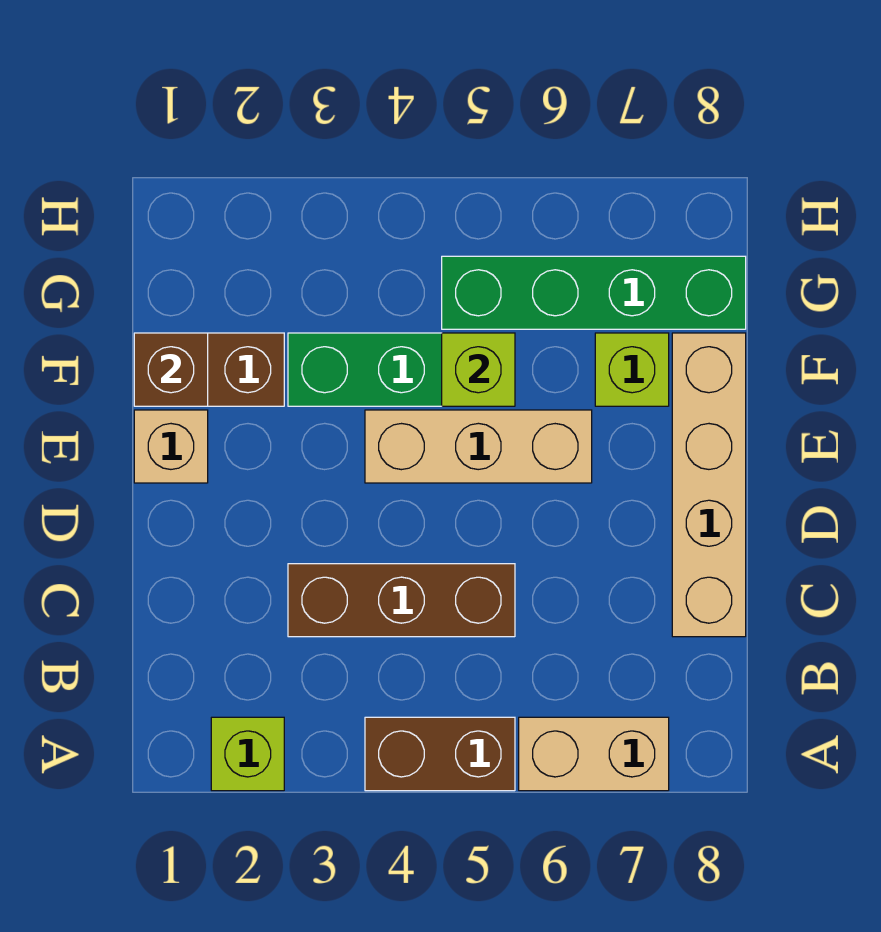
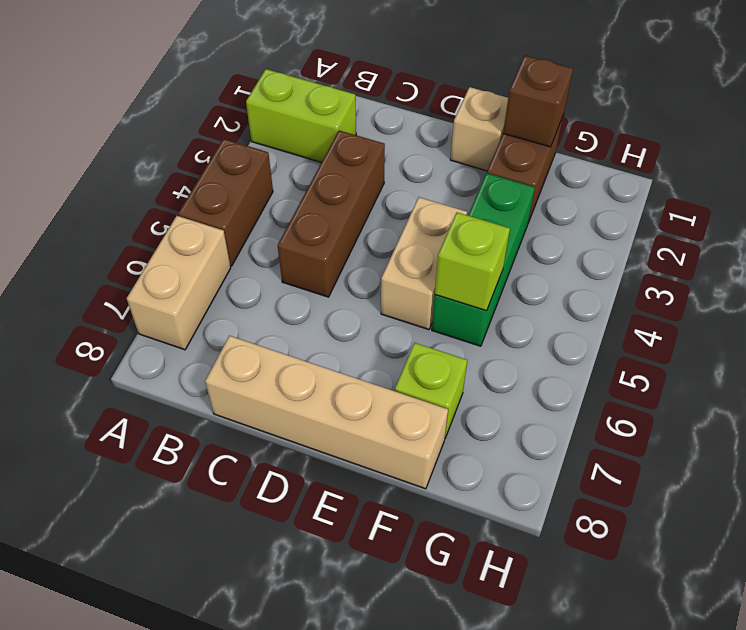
lime 1x1 brick [211,717,284,791] -> lime 1x2 brick [246,69,356,162]
tan 1x3 brick [365,410,592,483] -> tan 1x2 brick [381,197,467,330]
green 1x4 brick [442,256,746,329] -> none

